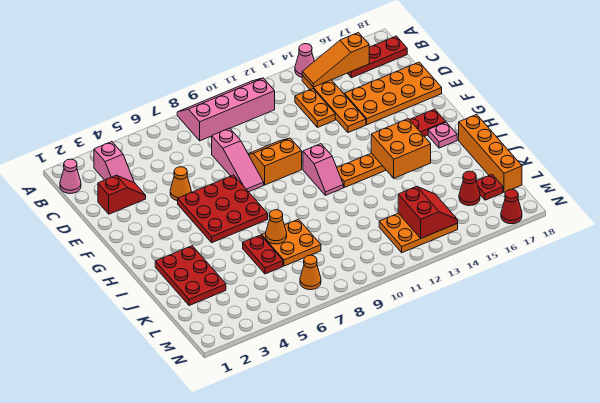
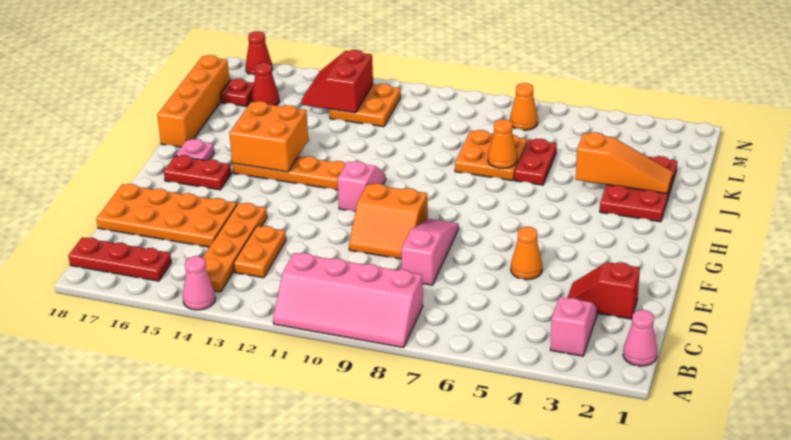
orange 1x3 slope [302,33,369,87] -> orange 1x3 slope moved to [576,132,673,194]
red 3x3 plate [178,175,268,243] -> none
orange 2x3 plate [379,213,458,253] -> orange 2x2 plate [329,84,401,127]

